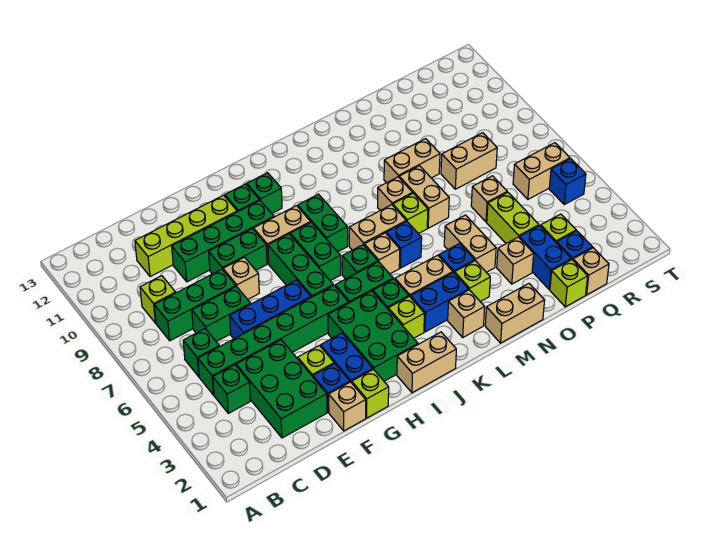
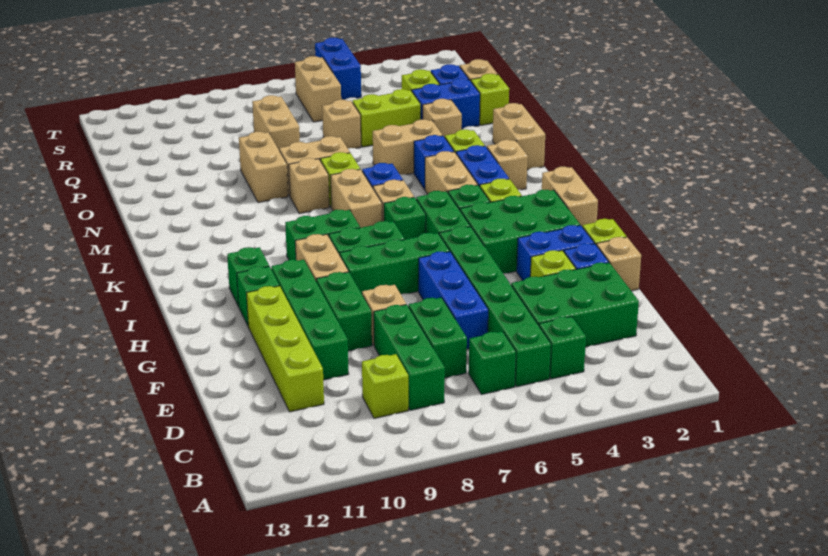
blue 1x1 brick [549,159,586,204] -> blue 1x2 brick [315,38,361,100]

